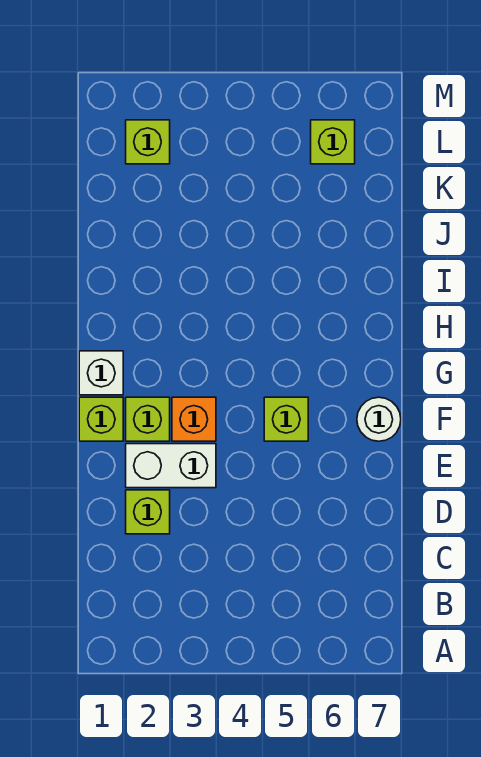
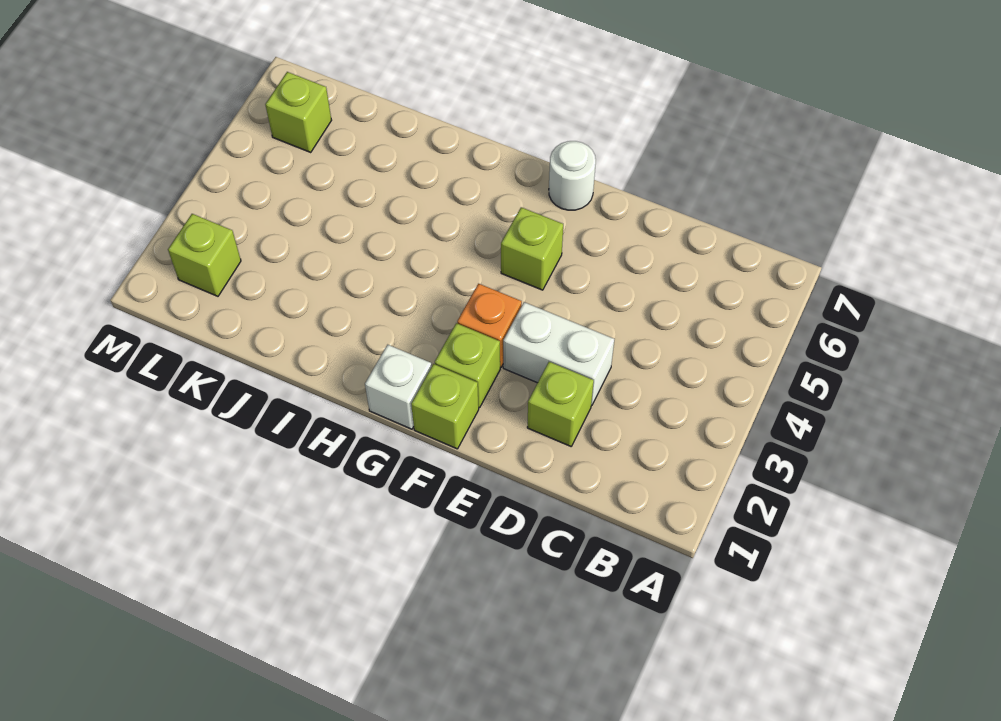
white 1x2 brick [126,444,216,488] -> white 1x2 brick turned to [503,302,614,405]

